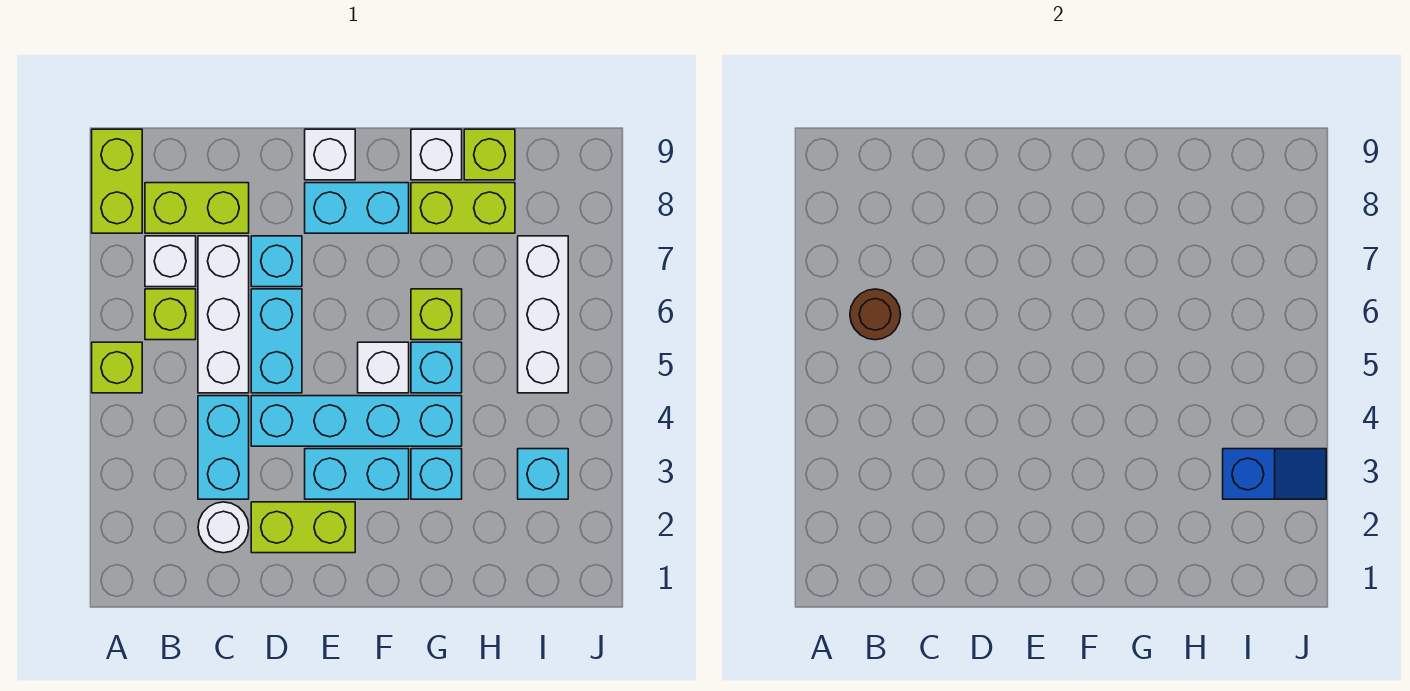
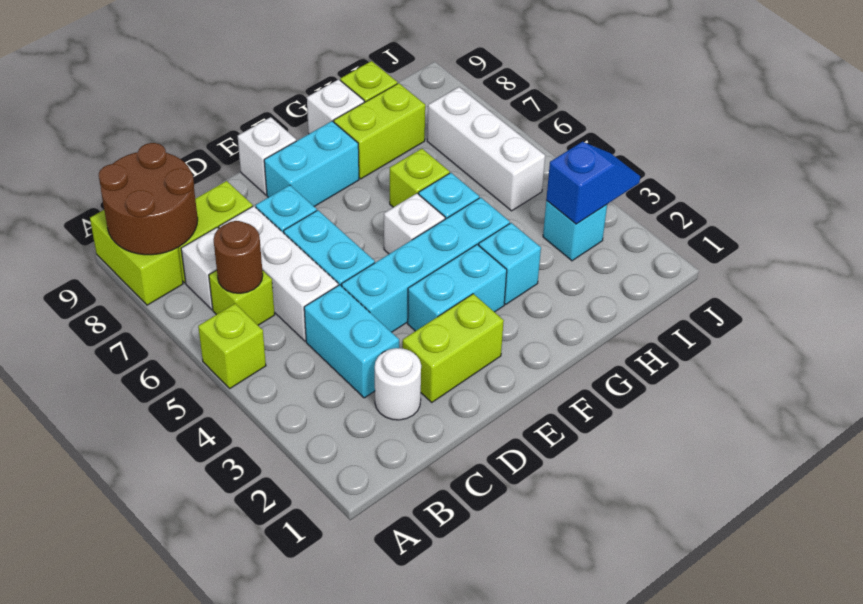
none -> brown 2x2 round brick [99,143,198,255]

